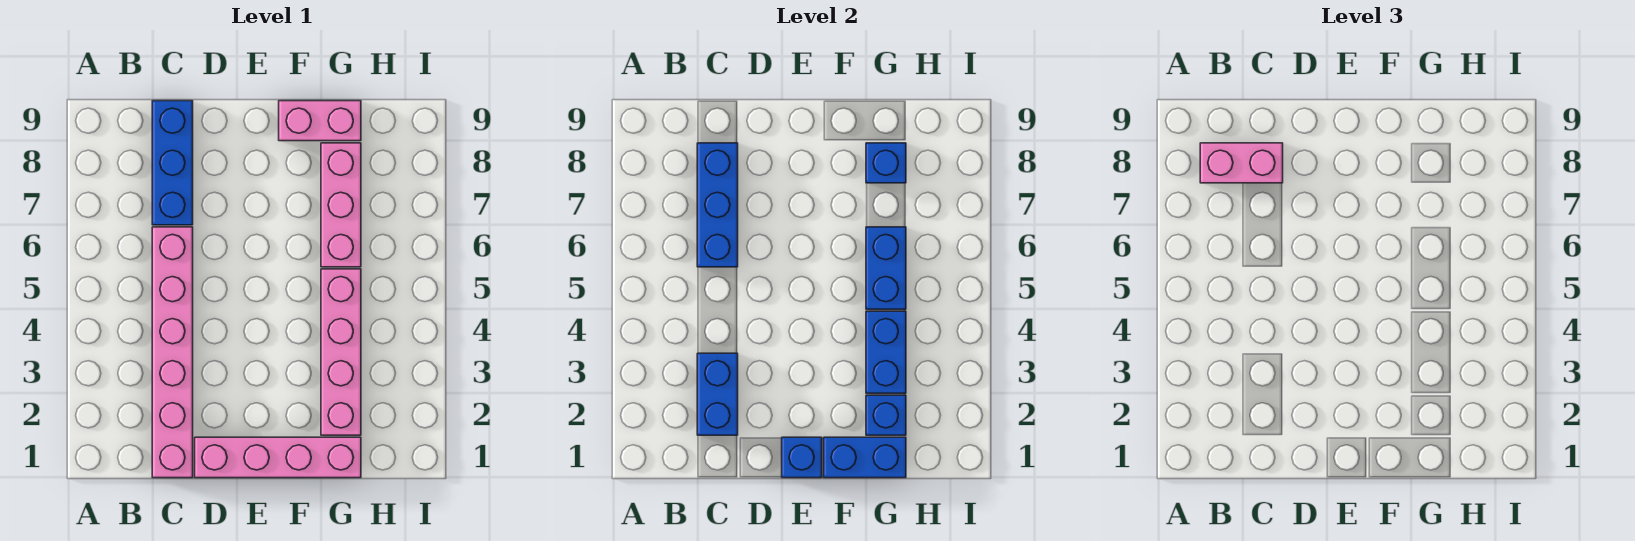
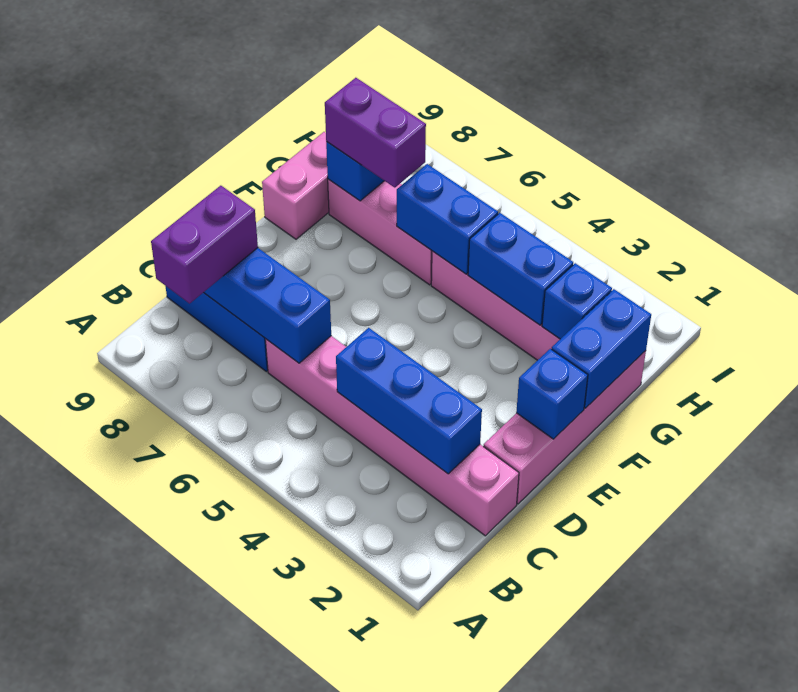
pink 1x2 brick [1200,143,1283,183] -> purple 1x2 brick [151,186,258,303]
blue 1x2 brick [697,353,738,435] -> blue 1x3 brick [336,328,482,474]
none -> purple 1x2 brick [325,78,426,188]

